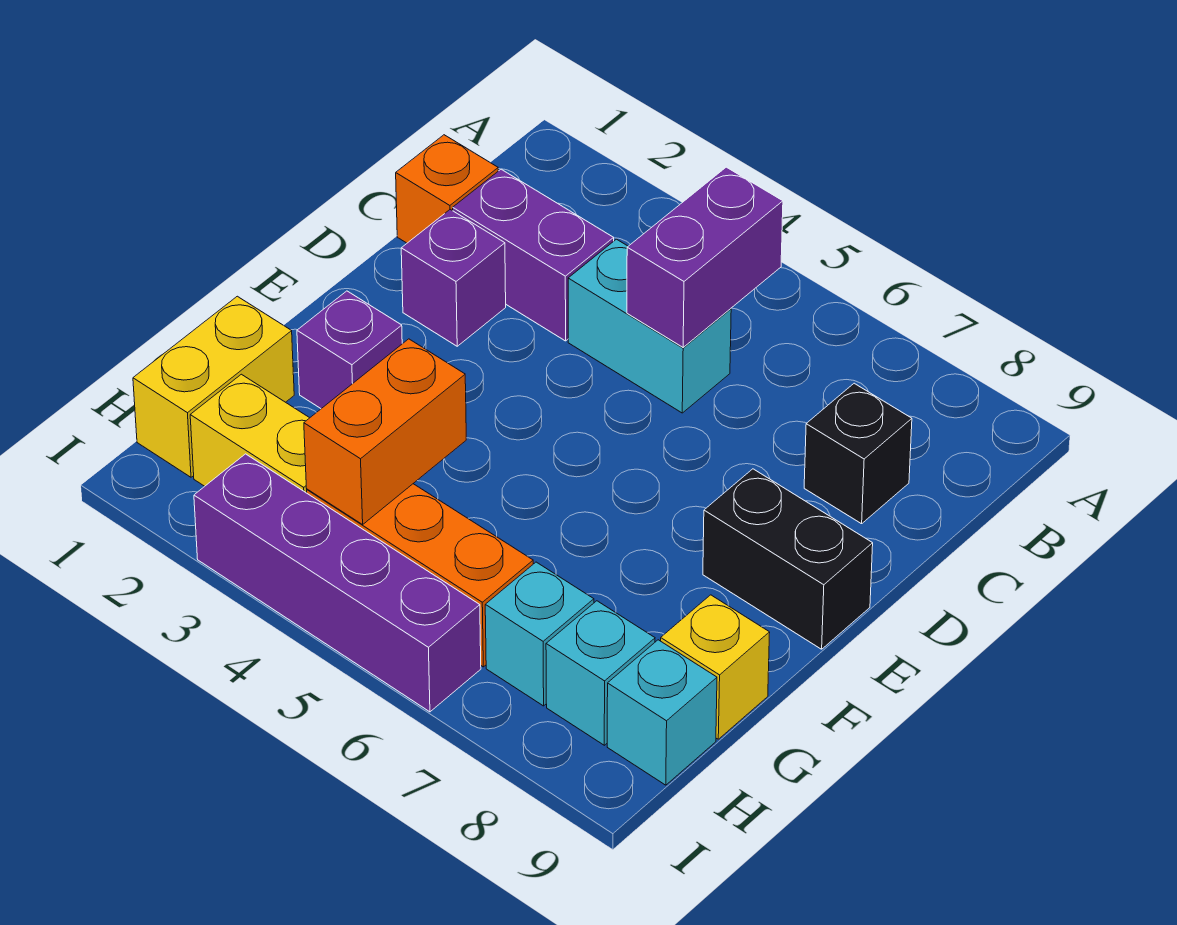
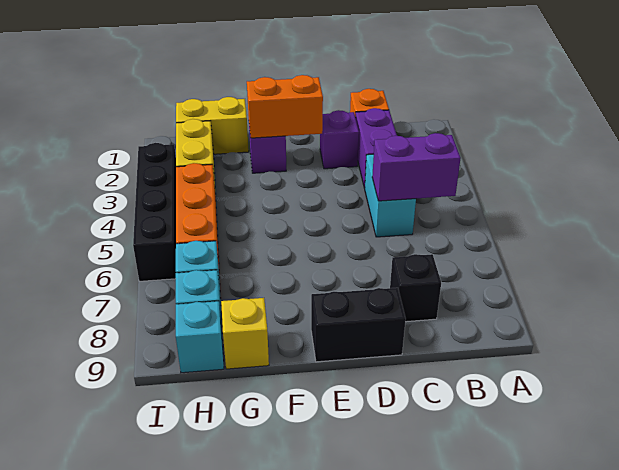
black 1x2 brick [703,469,873,649] -> black 1x2 brick turned to [311,288,406,362]
orange 1x2 brick [304,339,466,524] -> orange 1x2 brick moved to [247,75,323,138]
purple 1x4 brick [194,454,481,712] -> black 1x4 brick [133,143,176,281]

